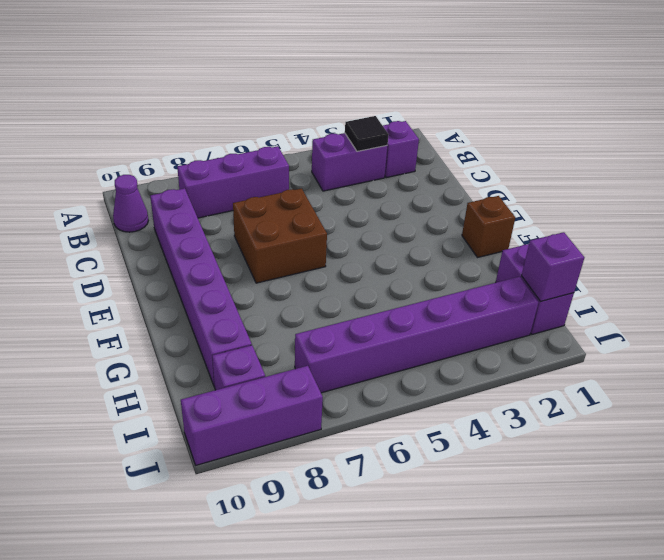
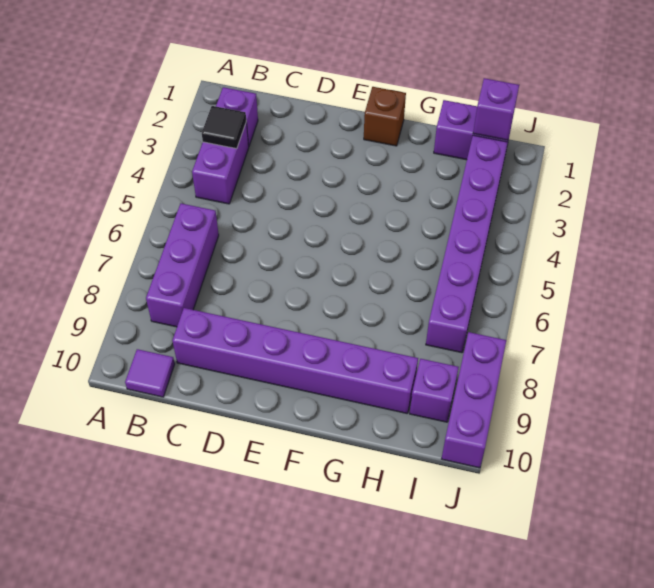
purple 1x1 cone [113,175,148,232] -> purple 1x1 tile [125,349,175,397]
brown 2x2 brick [233,188,327,283] -> none

